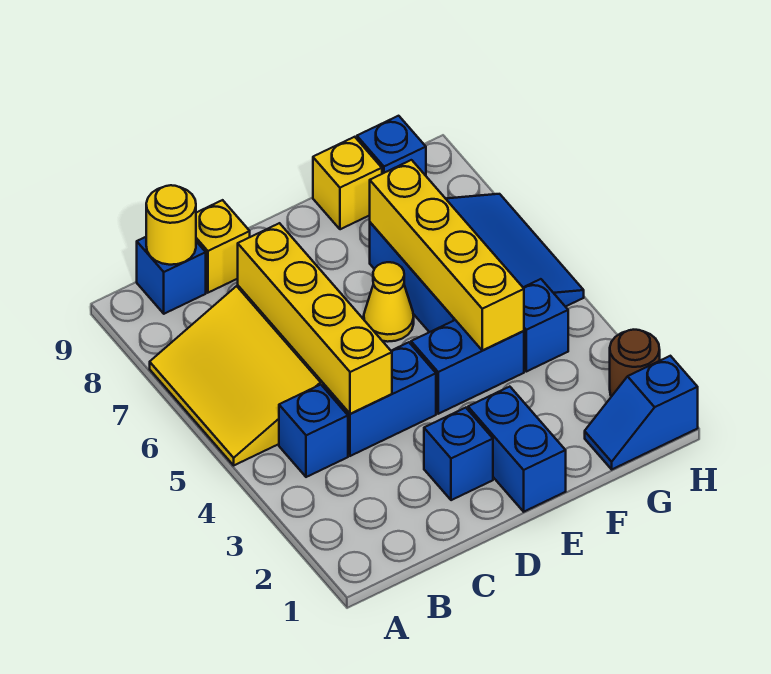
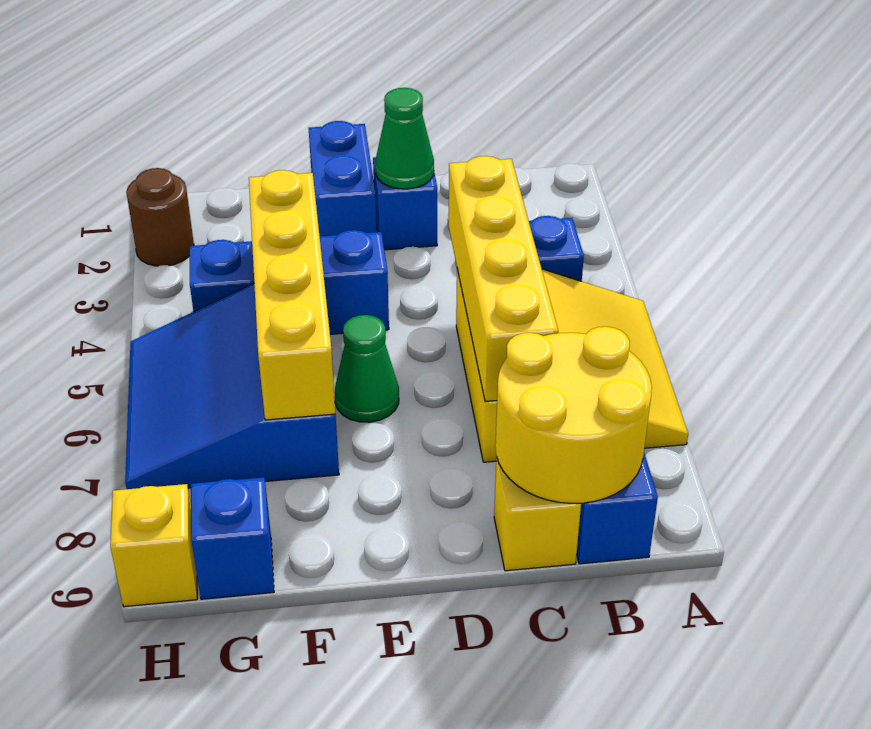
yellow 1x1 round brick [146,185,196,265] -> yellow 2x2 round brick [495,327,652,503]
blue 1x2 brick [323,342,436,456] -> none
none -> green 1x1 cone [375,88,434,189]
yellow 1x1 cone [364,262,414,342] -> green 1x1 cone [334,315,399,422]
yellow 1x1 brick [313,137,382,229] -> yellow 1x1 brick moved to [110,484,197,607]
blue 1x2 slope [585,356,698,469] -> none

